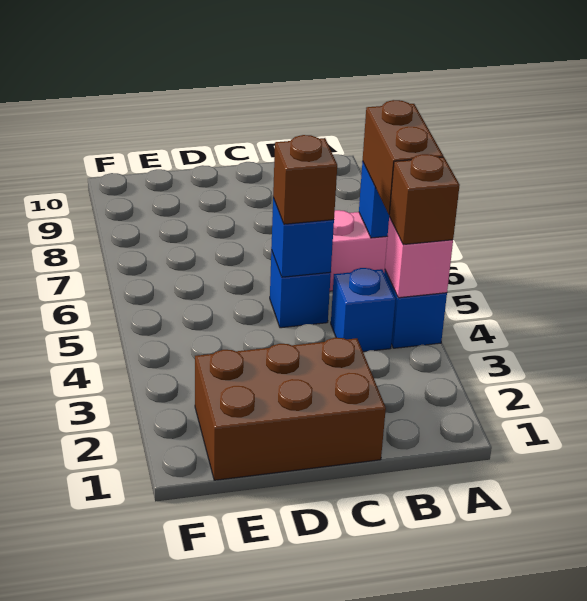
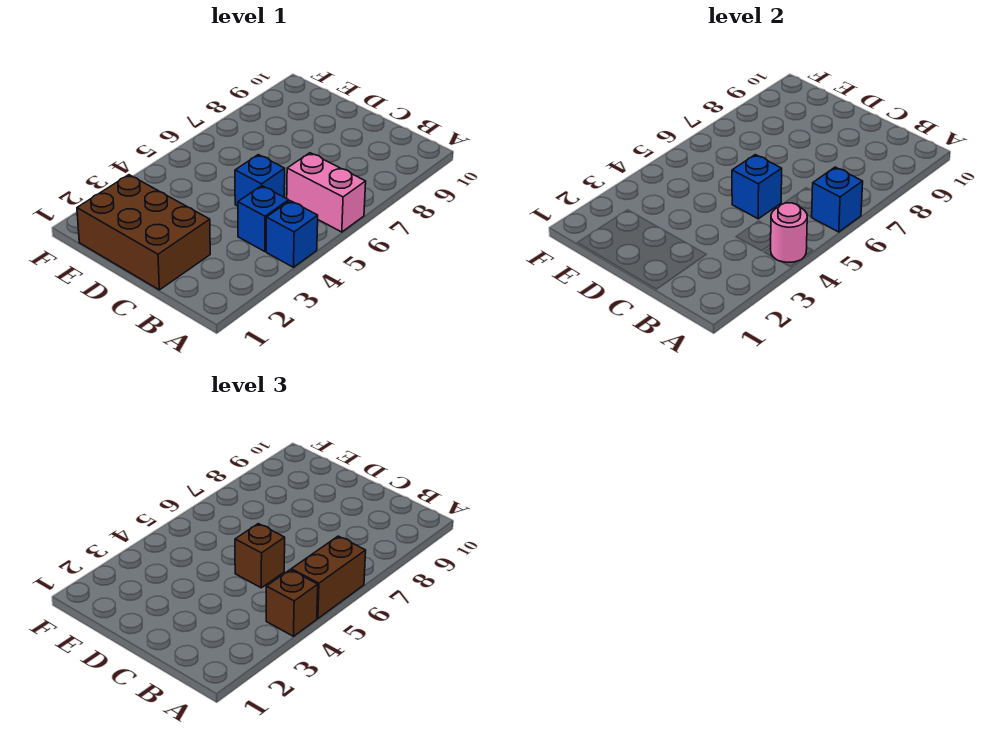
pink 1x1 brick [385,217,453,298] -> pink 1x1 round brick [771,203,807,262]

